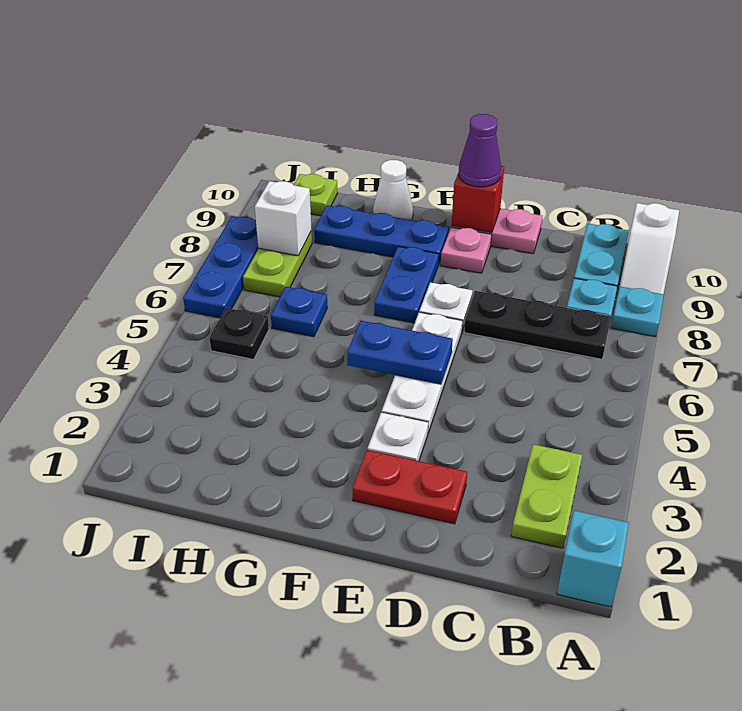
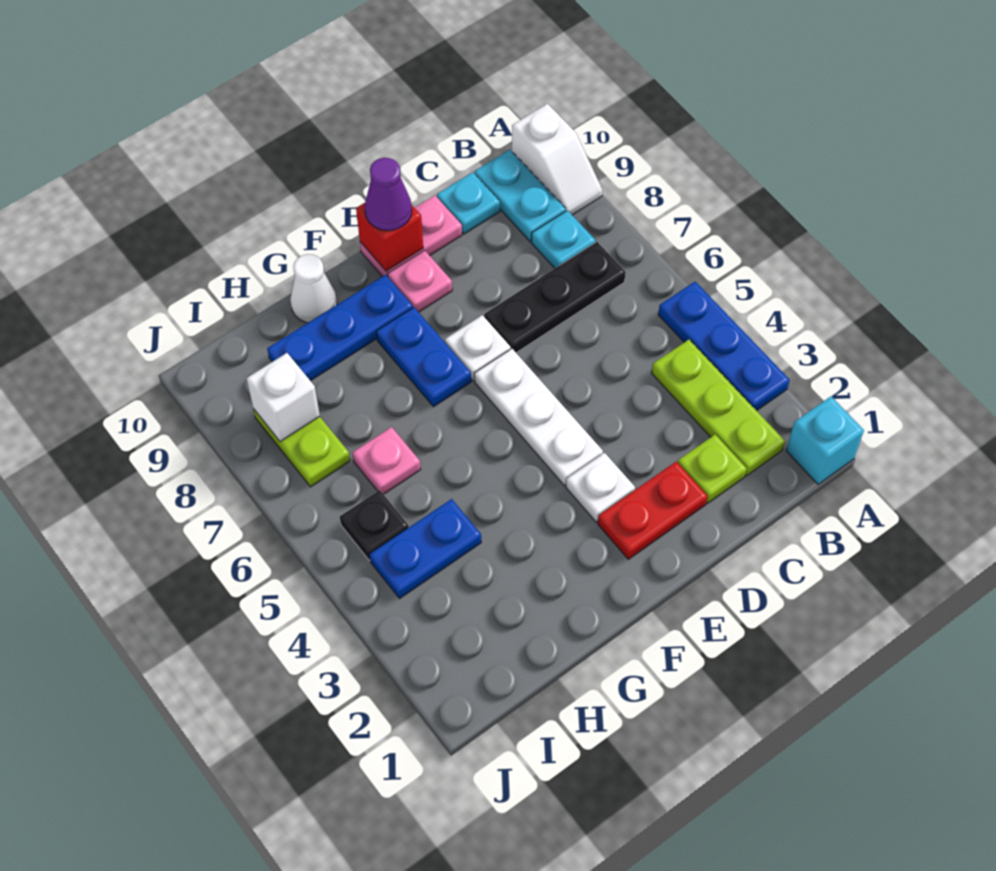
cyan 1x1 plate [611,287,664,337] -> cyan 1x1 plate moved to [437,172,500,234]
lime 1x2 plate [511,444,582,548] -> lime 1x3 plate [652,340,785,476]
blue 1x2 plate [347,321,453,384] -> blue 1x2 plate moved to [370,499,481,598]
blue 1x1 plate [271,287,327,337] -> pink 1x1 plate [352,427,421,494]
lime 1x1 plate [294,174,338,216] -> lime 1x1 plate moved to [678,434,747,503]
blue 1x3 plate [183,216,258,318] -> blue 1x3 plate moved to [658,282,790,411]

